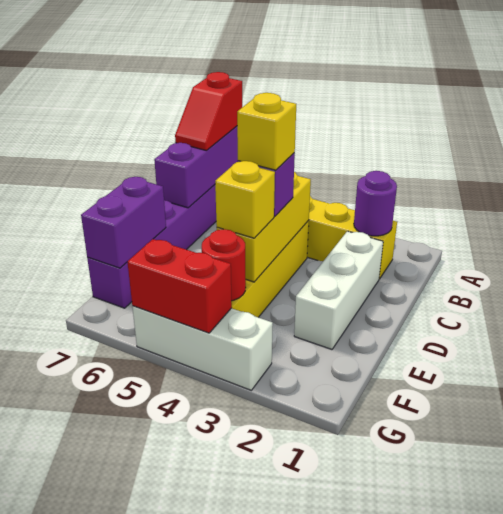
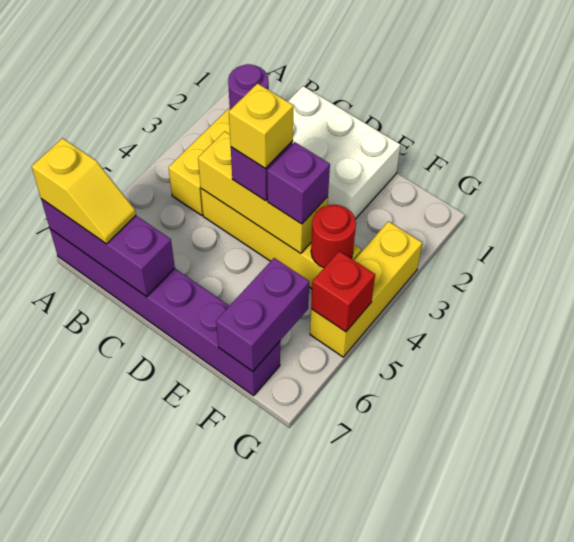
red 1x2 slope [175,72,242,151] -> yellow 1x2 slope [32,138,136,244]
white 1x3 brick [294,231,383,349] -> white 2x3 brick [288,86,401,219]
yellow 1x1 brick [215,161,275,238] -> purple 1x1 brick [267,142,330,224]
purple 1x2 brick [81,177,166,268] -> purple 1x2 brick turned to [216,258,309,371]
white 1x3 brick [132,306,273,390] -> yellow 1x3 brick [310,221,422,357]
red 1x2 brick [128,239,232,333] -> red 1x1 brick [311,251,375,332]

